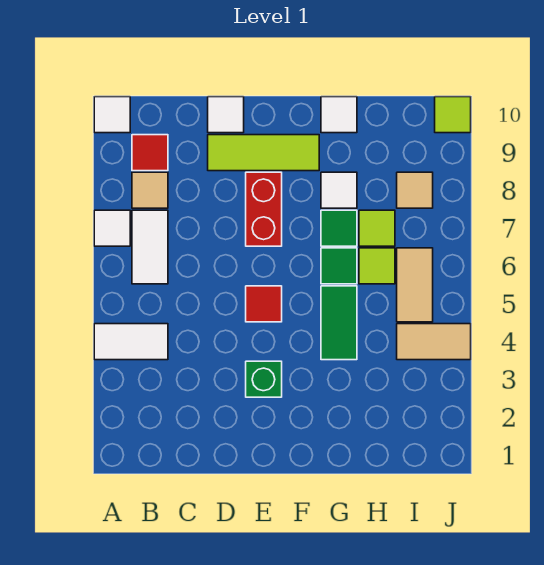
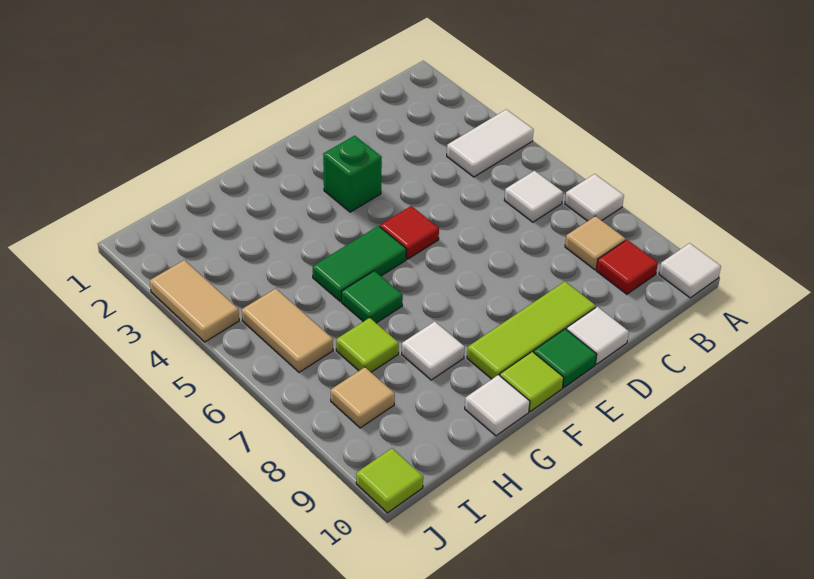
white 1x2 tile [132,210,168,284] -> white 1x1 tile [504,171,563,222]
red 1x2 brick [246,172,282,246] -> none
green 1x2 tile [321,286,357,360] -> green 1x2 tile turned to [313,226,406,301]
green 1x1 tile [321,210,357,246] -> green 1x1 tile moved to [534,329,597,388]
lime 1x1 tile [359,248,395,284] -> lime 1x1 tile moved to [500,352,564,411]
tan 1x2 tile [397,324,471,360] -> tan 1x2 tile turned to [150,260,239,342]

